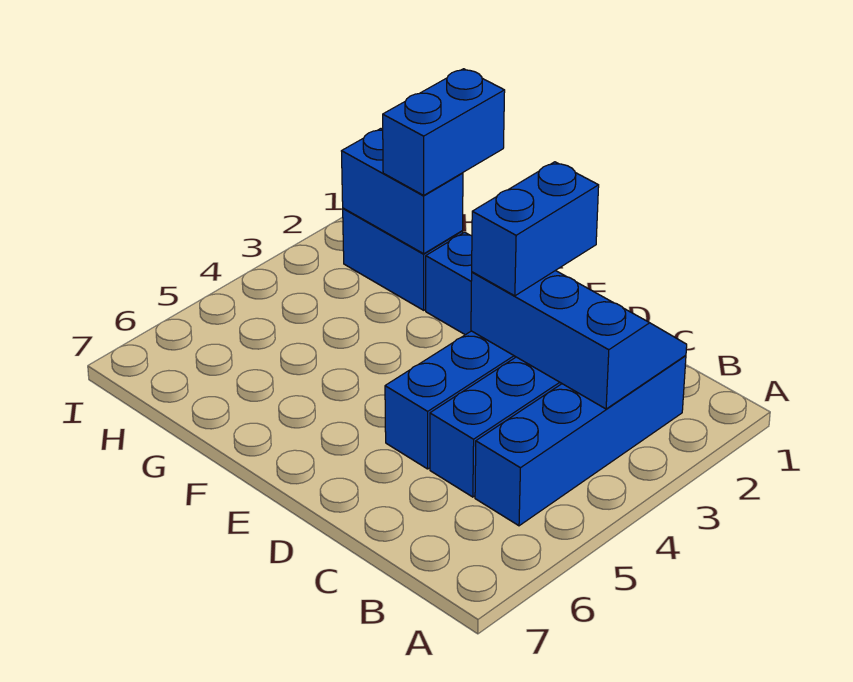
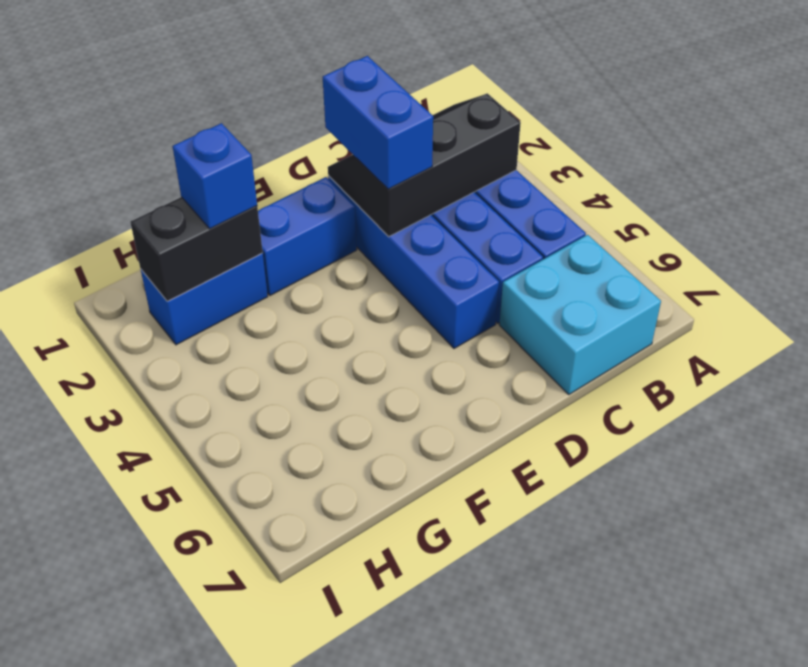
blue 2x3 slope [471,270,687,409] -> black 2x3 slope [328,93,521,237]
none -> cyan 2x2 brick [499,235,661,394]
blue 1x2 brick [383,69,505,195] -> blue 1x1 brick [172,123,257,229]
blue 1x2 brick [342,129,463,254] -> black 1x2 brick [130,197,263,301]

